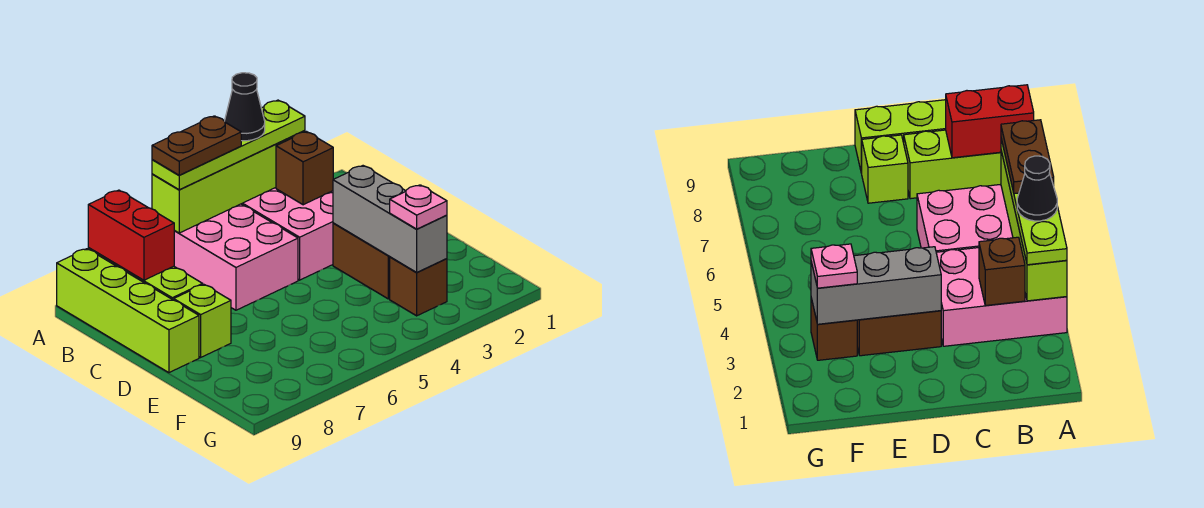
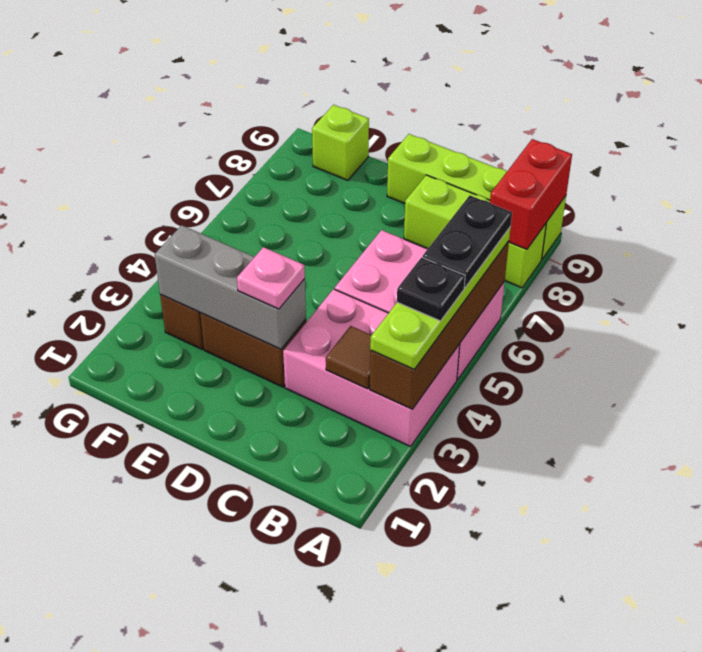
lime 1x4 brick [152,130,305,233] -> brown 1x4 brick [370,241,509,409]
black 1x1 cone [225,73,265,141] -> black 1x1 plate [397,257,465,321]
brown 1x2 plate [152,116,241,175] -> black 1x2 plate [423,195,512,287]
red 1x2 brick [88,190,174,280] -> red 1x2 brick turned to [490,139,572,249]
brown 1x1 brick [276,132,333,205] -> brown 1x1 tile [326,326,371,389]
lime 1x1 brick [174,284,231,357] -> lime 1x1 brick moved to [312,105,369,180]
pink 1x1 plate [390,185,447,229] -> pink 1x1 plate moved to [237,247,305,309]

